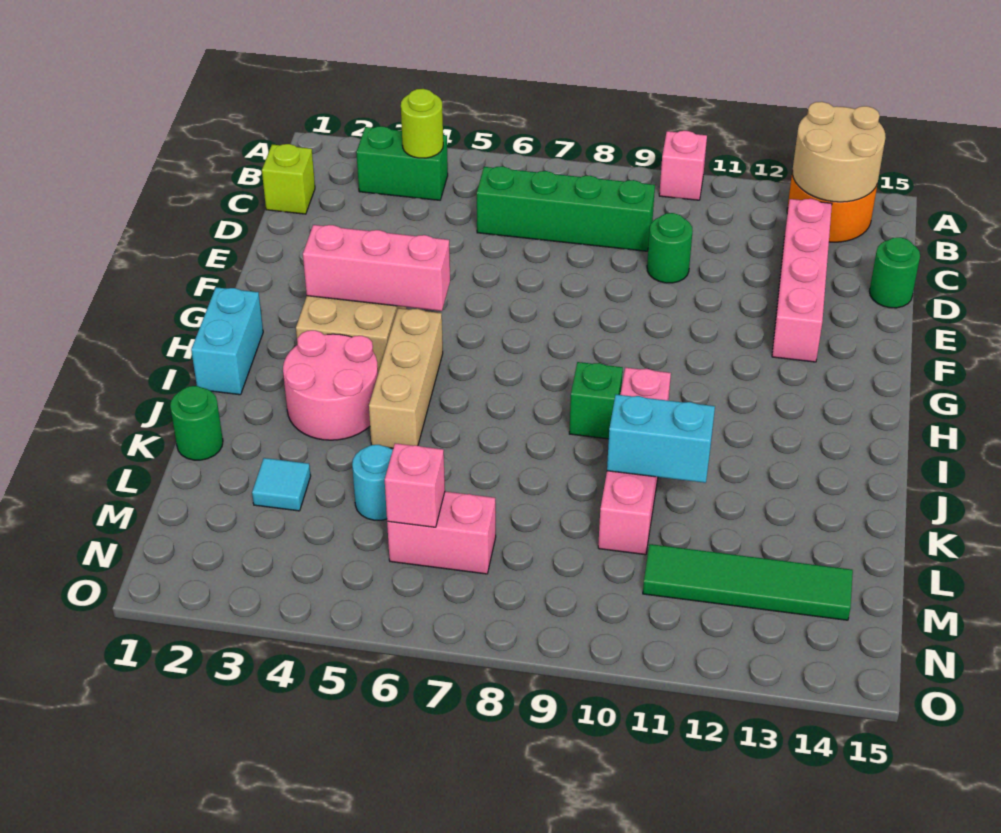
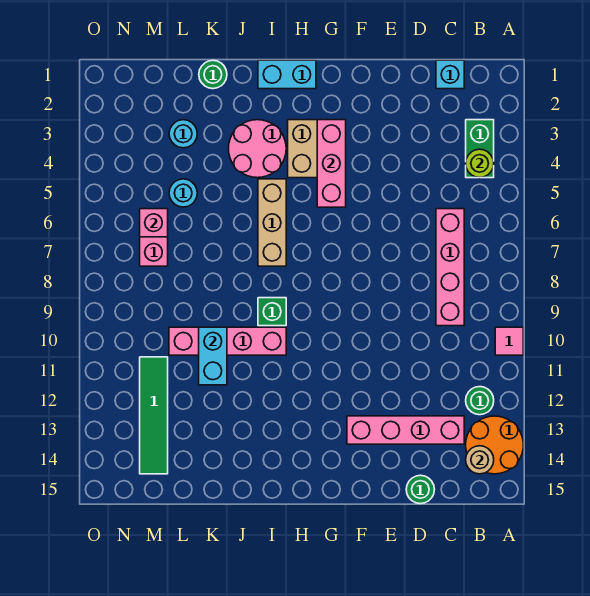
pink 1x1 brick [659,131,707,200] -> pink 1x1 tile [495,327,523,355]
tan 2x2 round brick [792,102,886,202] -> tan 1x1 round brick [466,446,494,474]
lime 1x1 brick [262,144,315,214] -> cyan 1x1 brick [436,60,464,89]
green 1x4 brick [477,166,655,251] -> pink 1x4 brick [436,209,464,326]
green 1x1 round brick [647,213,693,283] -> green 1x1 round brick moved to [466,387,494,415]
tan 1x3 brick [369,308,443,448] -> tan 1x3 brick turned to [258,179,286,266]
cyan 1x1 tile [252,458,311,511] -> cyan 1x1 round brick [169,120,197,148]

